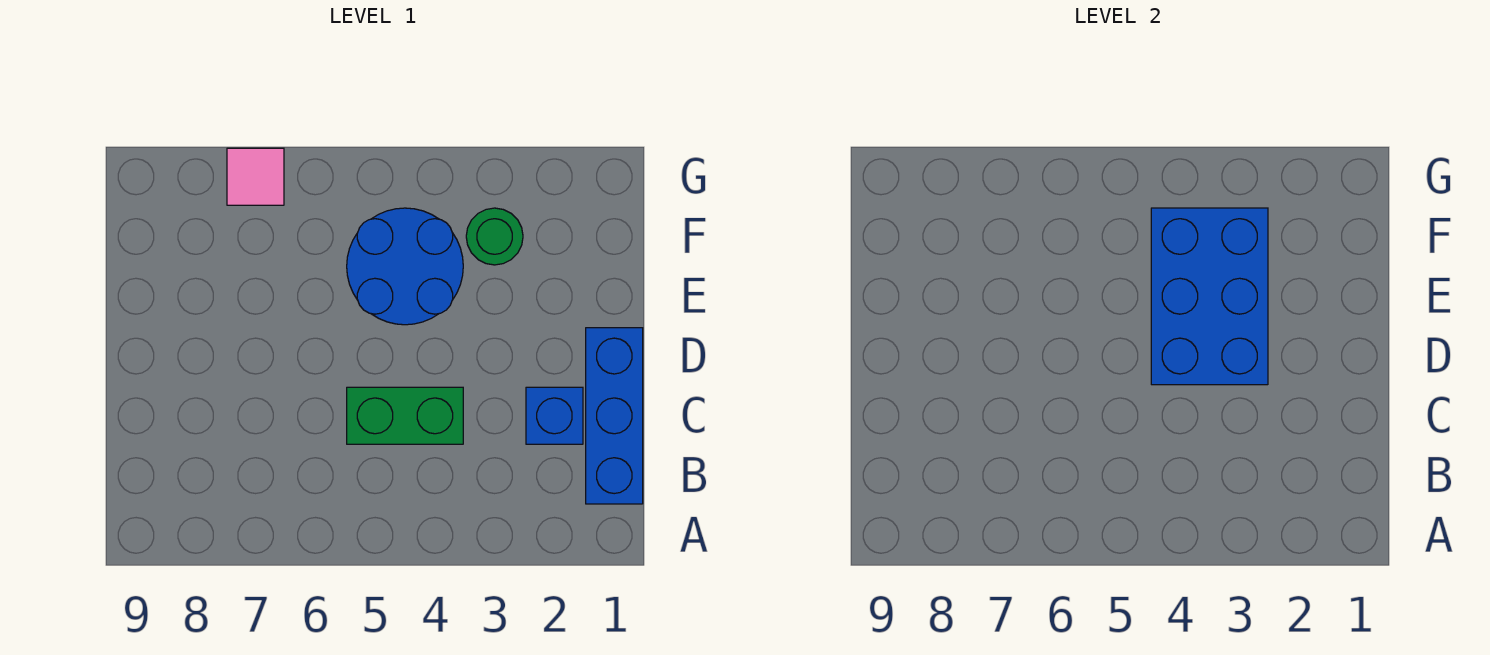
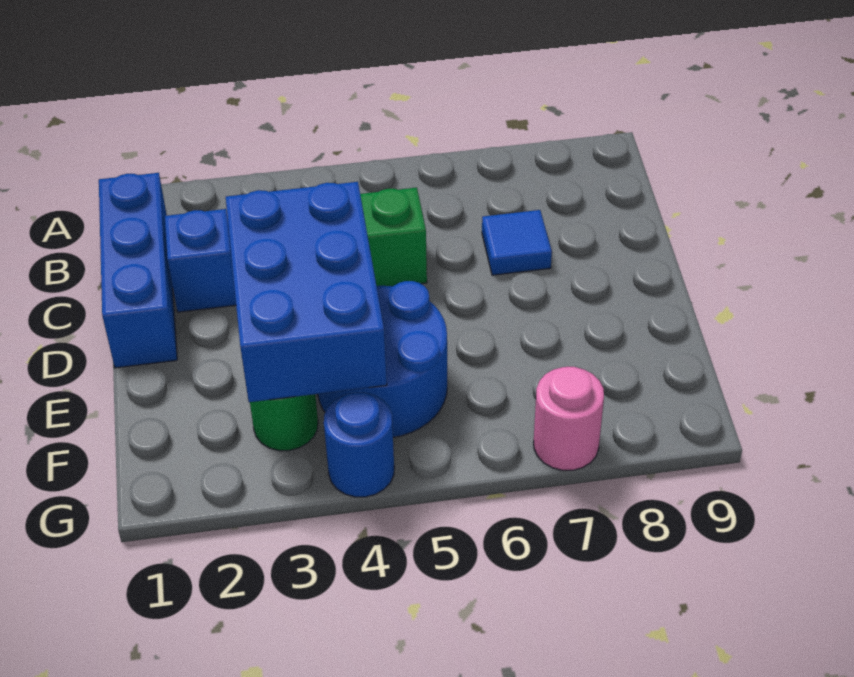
none -> blue 1x1 tile [482,210,552,275]
none -> blue 1x1 round brick [324,393,394,497]
pink 1x1 tile [227,148,284,205] -> pink 1x1 round brick [534,367,604,470]

